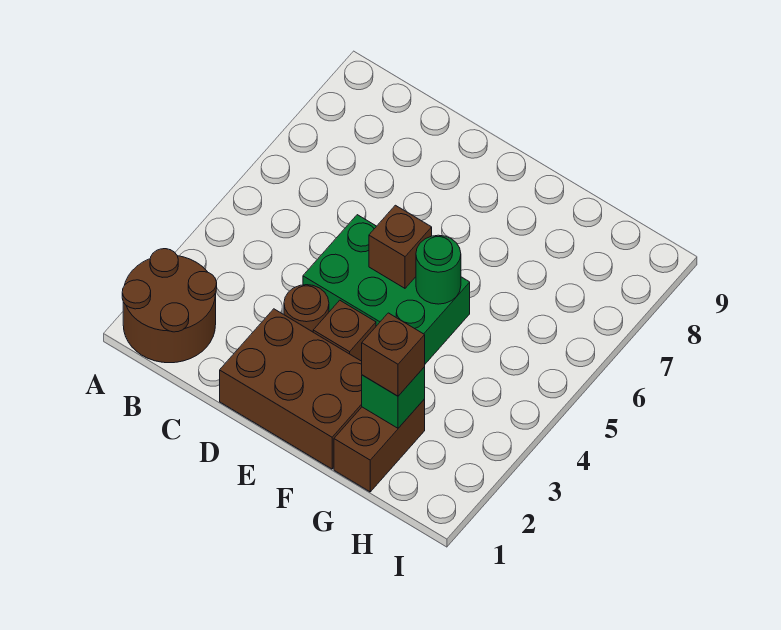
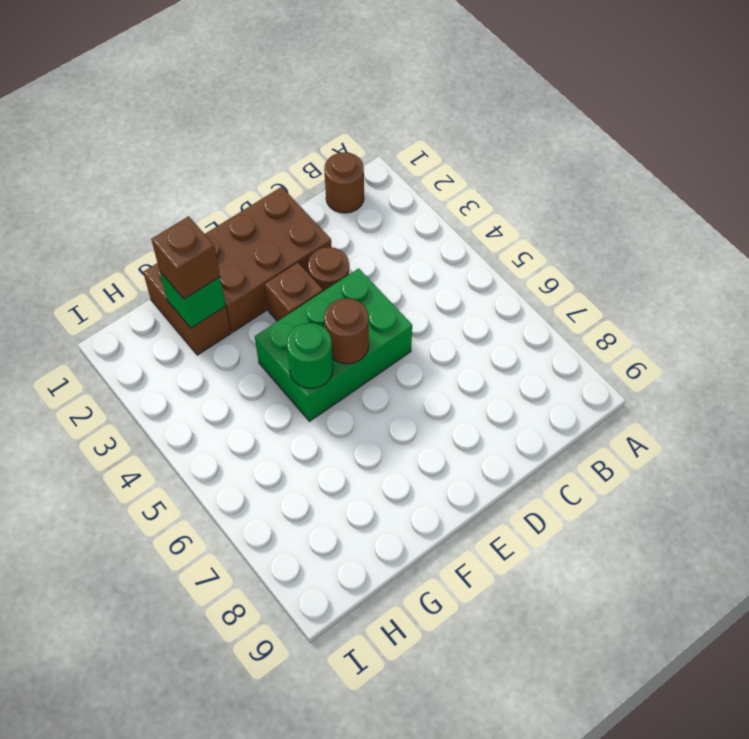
brown 2x2 round brick [122,249,217,363] -> brown 1x1 round brick [324,152,364,213]
brown 1x1 brick [369,205,432,288] -> brown 1x1 round brick [324,298,369,364]

